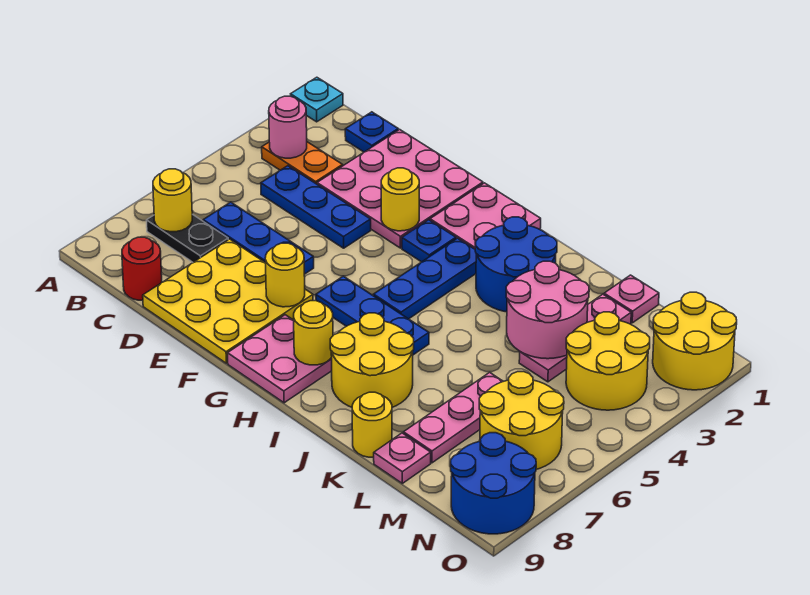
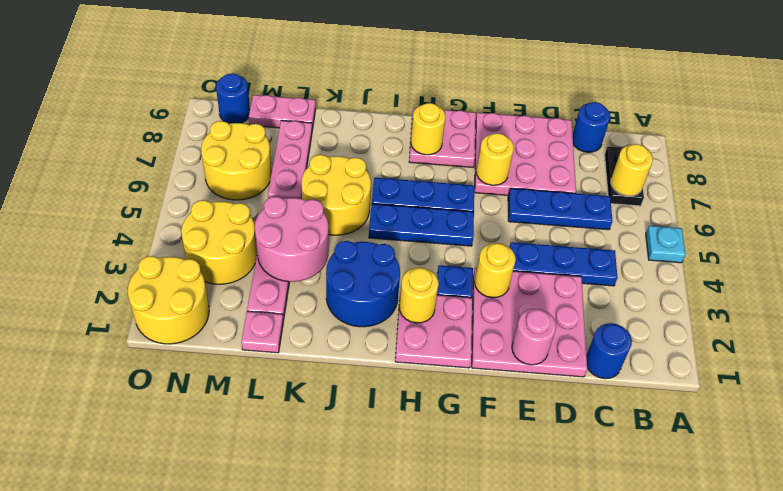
cyan 1x1 plate [291,77,343,122] -> cyan 1x1 plate moved to [646,226,686,263]
orange 1x2 plate [262,142,343,184] -> none
pink 1x1 round brick [269,96,307,158] -> pink 1x1 round brick moved to [512,309,556,365]
black 1x2 plate [146,214,228,262] -> black 1x2 plate turned to [605,146,644,206]
blue 1x1 plate [345,112,398,152] -> blue 1x1 round brick [587,323,632,379]
red 1x1 round brick [122,237,162,300] -> blue 1x1 round brick [573,102,610,152]
yellow 3x3 plate [143,239,313,363] -> pink 3x3 plate [475,113,576,195]
blue 1x3 plate [373,238,476,319] -> blue 1x3 plate turned to [369,204,474,246]
yellow 2x2 round brick [330,313,414,407] -> yellow 2x2 round brick moved to [301,155,371,235]
yellow 1x1 round brick [352,392,392,457] -> yellow 1x1 round brick moved to [399,268,439,323]
pink 1x1 plate [374,433,431,483] -> pink 1x2 plate [249,95,316,130]
blue 2x2 round brick [451,433,536,534] -> blue 1x1 round brick [216,73,250,124]

